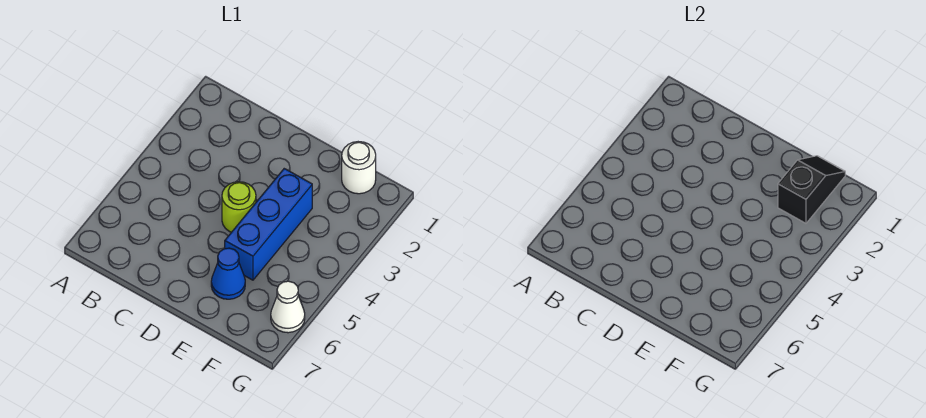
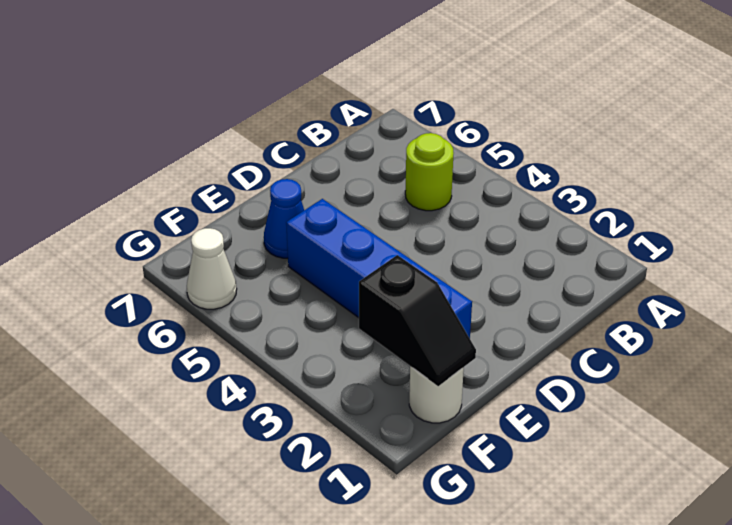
lime 1x1 round brick [222,182,256,232] -> lime 1x1 round brick moved to [405,133,454,211]
blue 1x3 brick [225,169,312,280] -> blue 1x4 brick [286,199,472,338]

